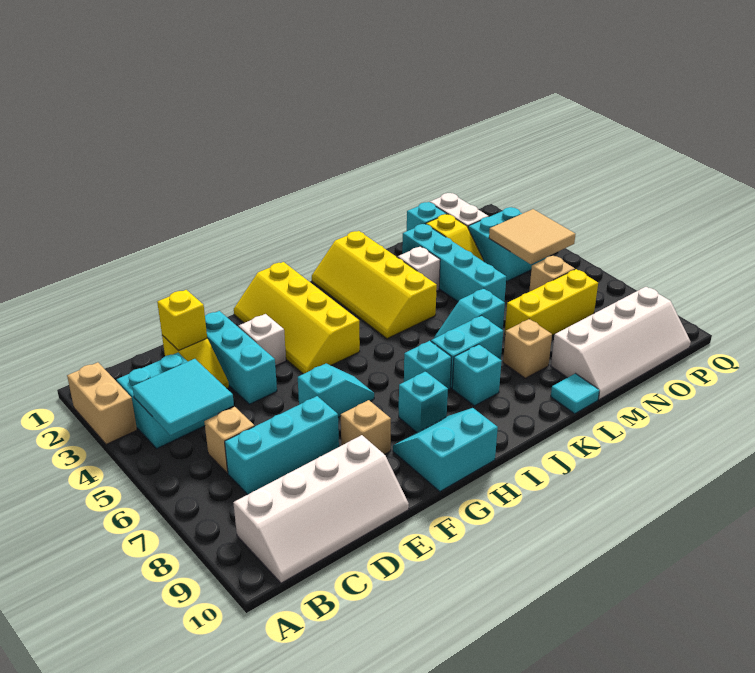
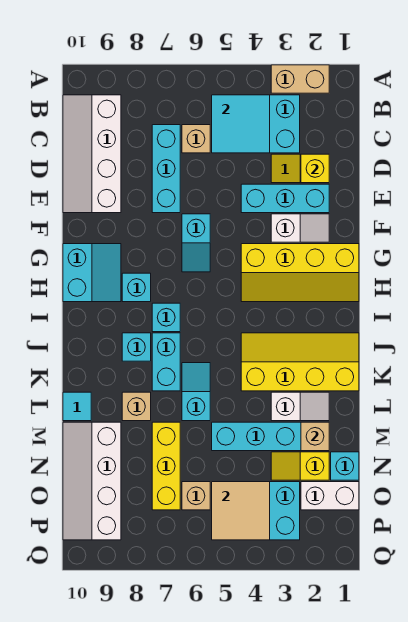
tan 1x1 brick [341,400,391,454] -> tan 1x1 brick moved to [301,422,329,451]
yellow 2x4 slope [234,262,360,374] -> yellow 2x4 slope turned to [241,244,359,302]

